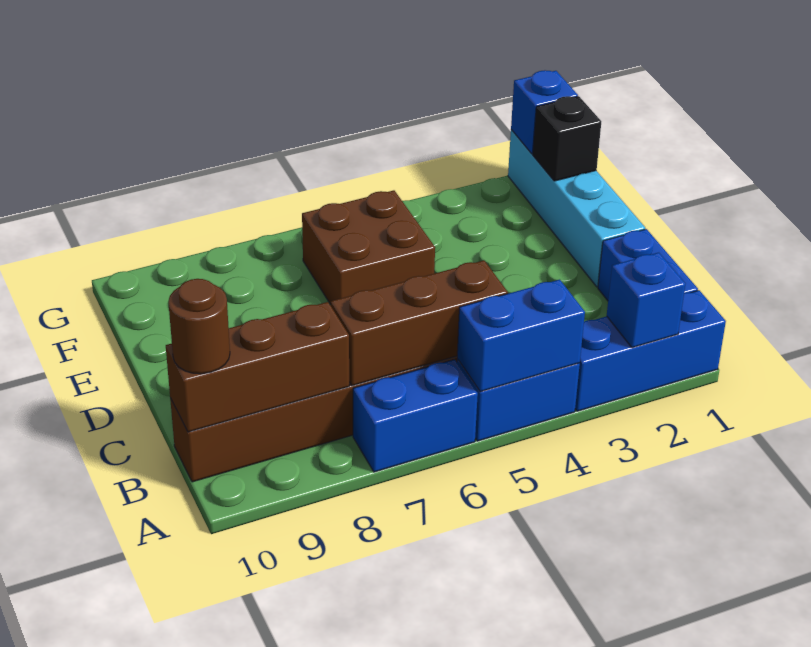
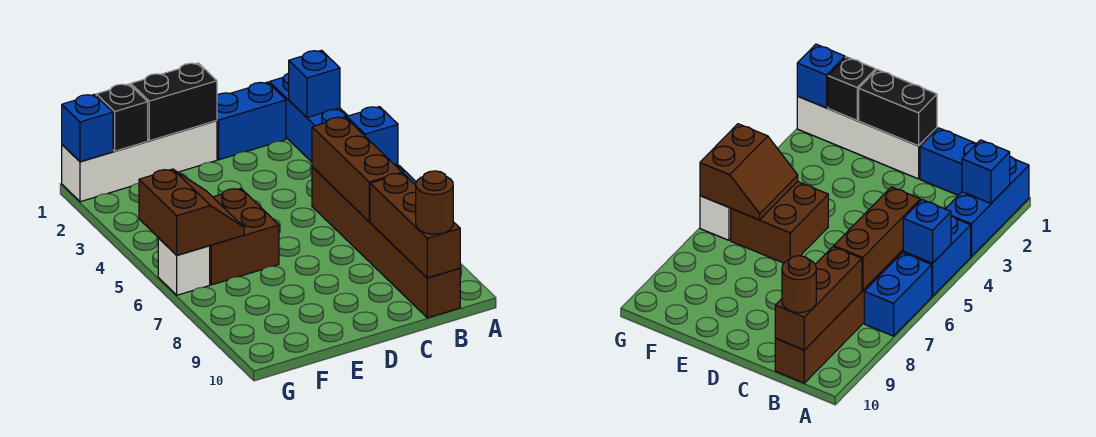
blue 1x2 brick [457,280,585,392] -> blue 1x1 brick [347,107,398,165]
cyan 1x4 brick [508,130,645,287] -> white 1x4 brick [62,121,217,202]
none -> black 1x2 brick [131,63,217,141]
none -> brown 2x2 slope [139,169,244,255]
none -> white 1x1 brick [158,238,210,295]

